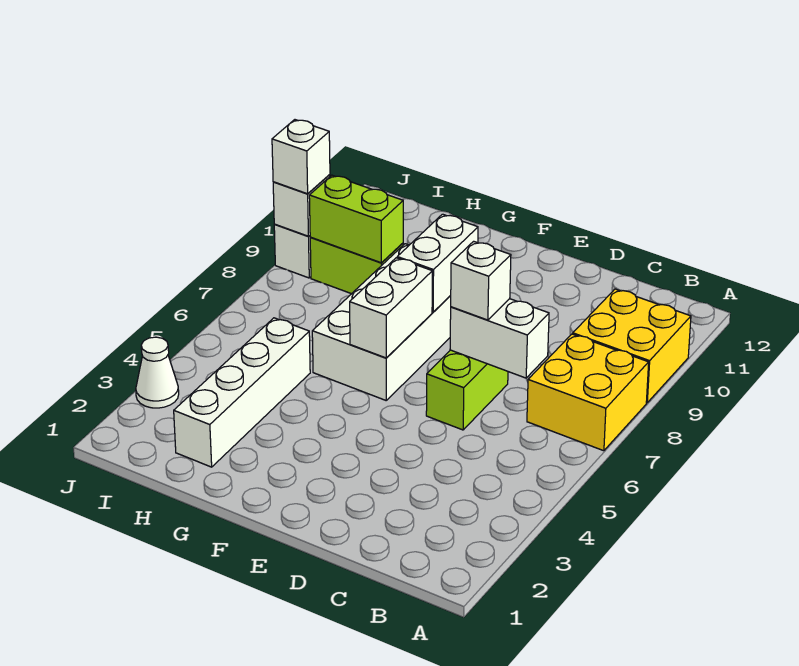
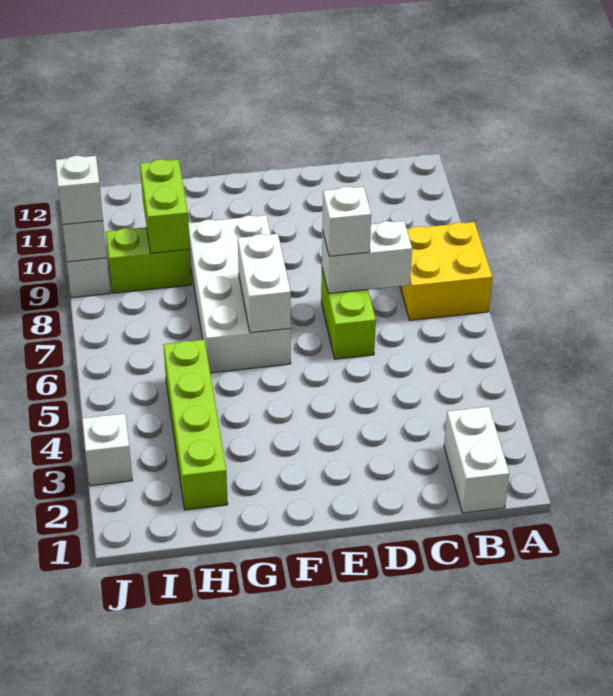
yellow 2x2 brick [573,289,691,403] -> none
white 1x2 brick [397,214,478,312] -> white 1x2 brick moved to [444,407,509,513]
white 1x4 brick [174,318,310,467] -> lime 1x4 brick [163,340,228,510]
lime 1x2 brick [309,175,403,263] -> lime 1x2 brick turned to [140,159,190,253]
white 1x1 cone [136,337,179,408] -> white 1x1 brick [82,414,132,486]

